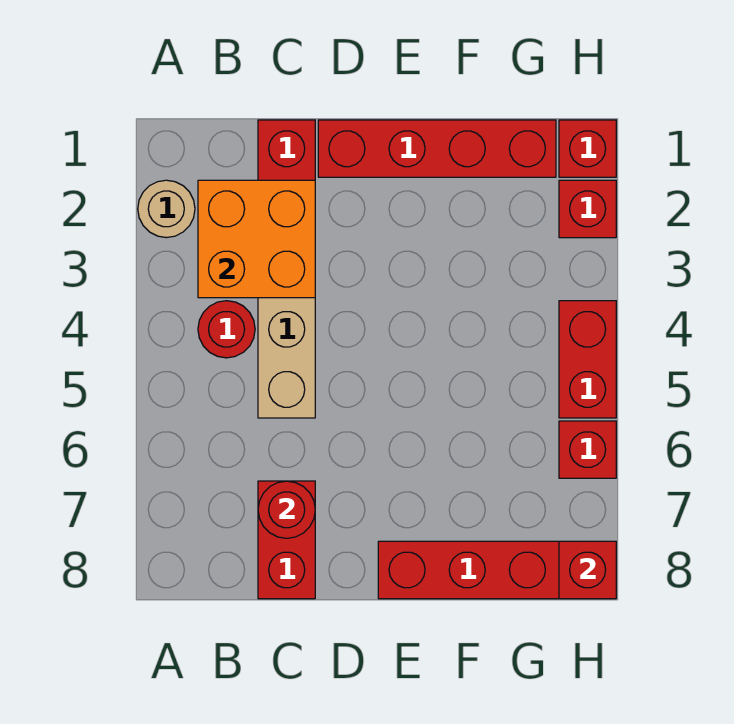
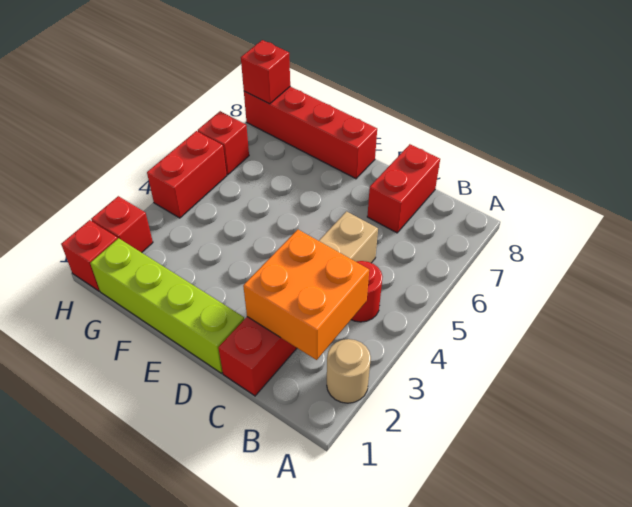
red 1x1 round brick [258,481,315,538] -> none
red 1x4 brick [318,120,556,177] -> lime 1x4 brick [90,238,244,373]

